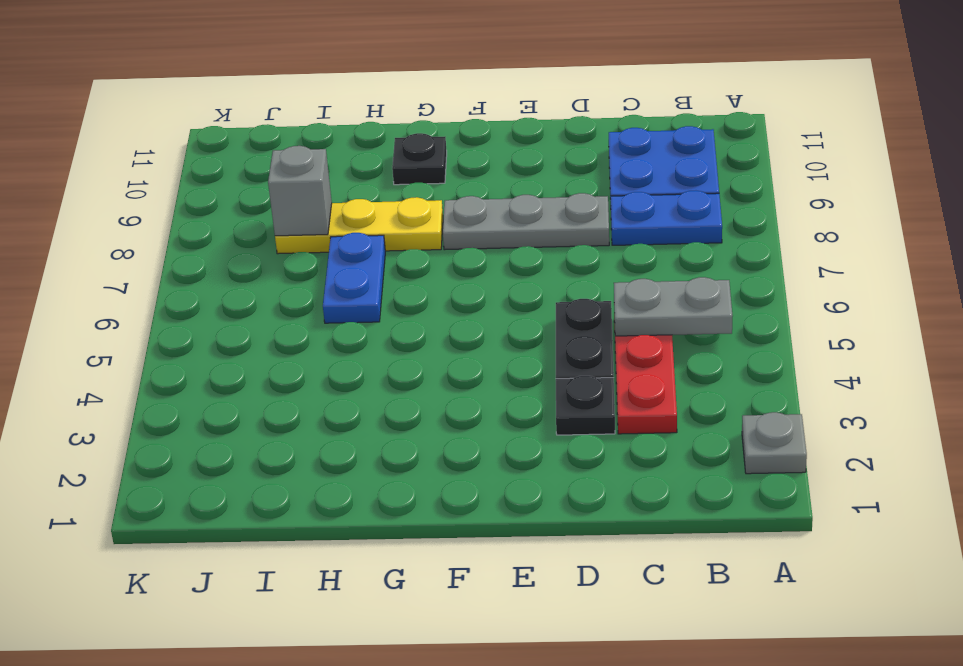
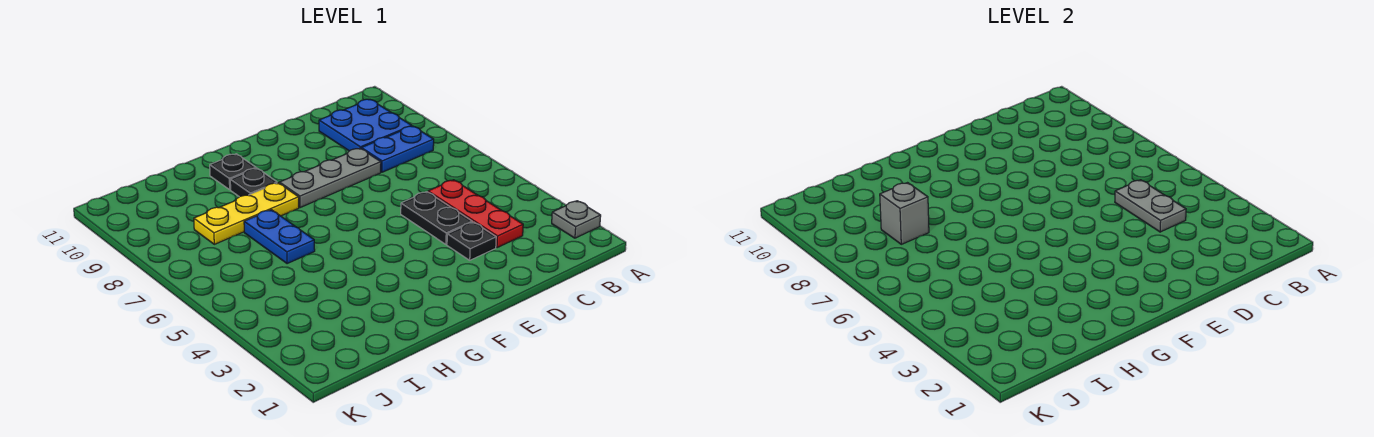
grey 1x2 plate [614,277,732,336] -> grey 1x2 plate turned to [1115,180,1186,232]
none -> black 1x1 plate [230,168,277,197]

